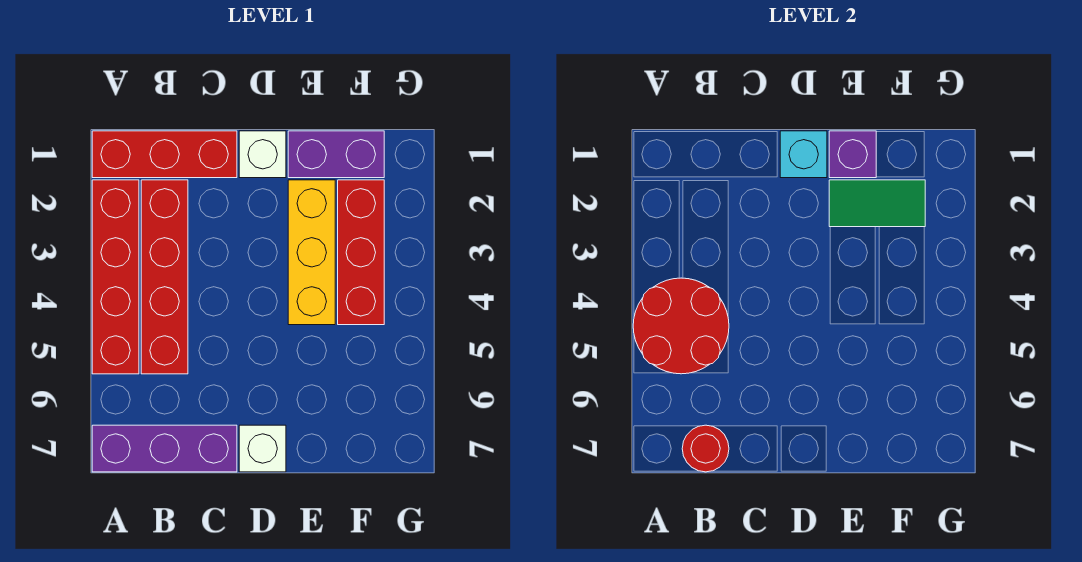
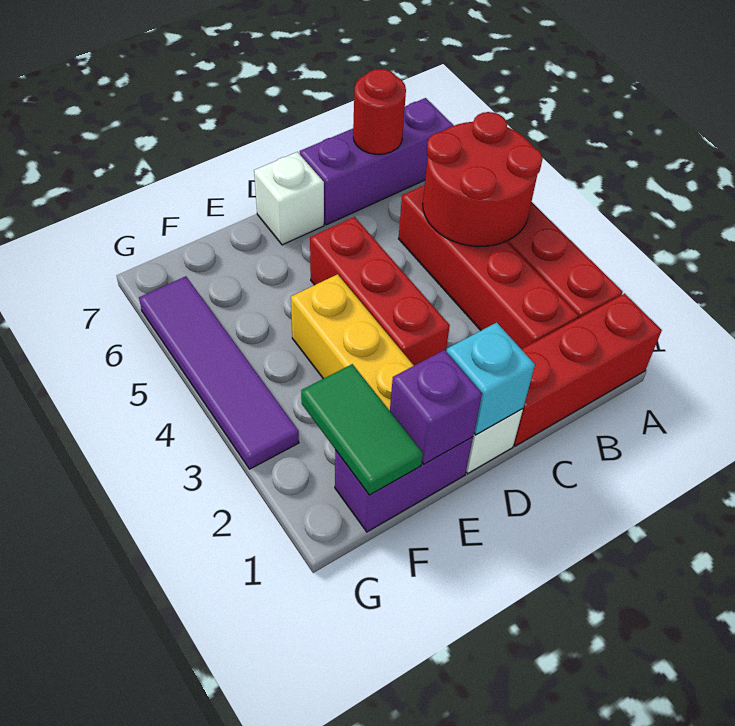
green 1x2 tile [829,180,925,227] -> green 1x2 tile turned to [301,364,423,495]
red 1x3 brick [338,180,384,325] -> red 1x3 brick moved to [310,217,450,366]
none -> purple 1x4 tile [139,276,299,469]

